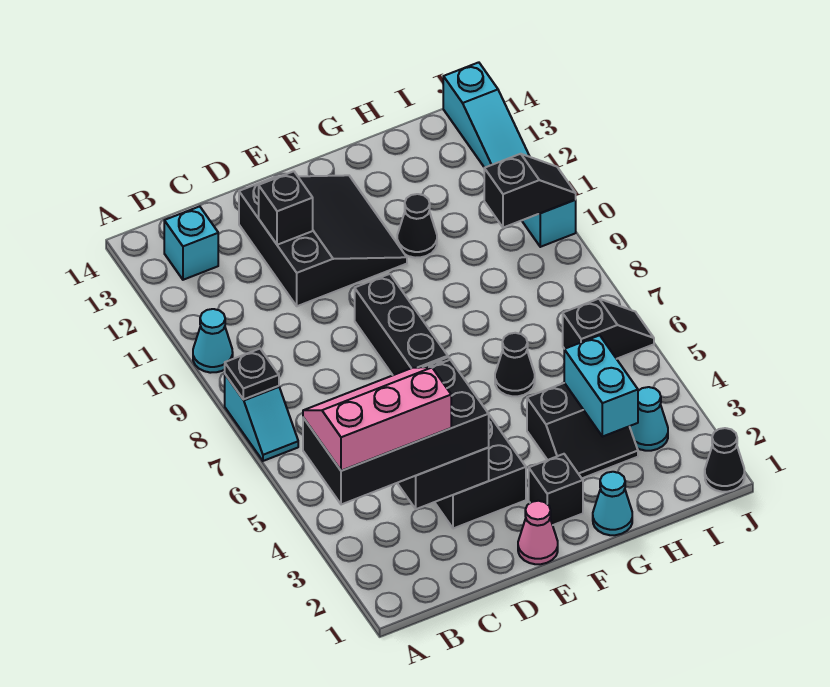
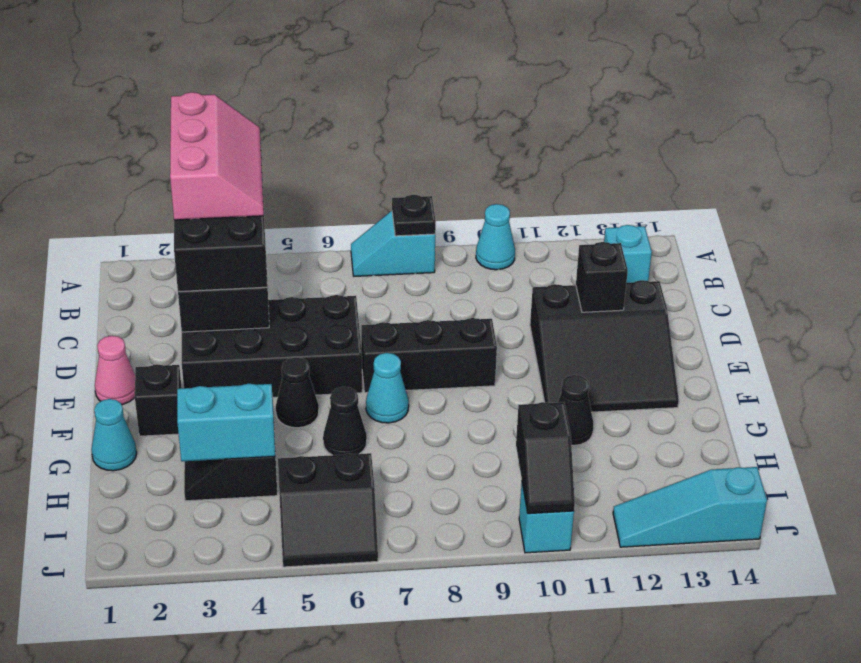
cyan 1x1 cone [630,387,668,451] -> cyan 1x1 cone moved to [366,353,409,423]
black 1x2 slope [563,299,654,359] -> black 2x2 slope [278,453,378,567]
black 1x1 cone [705,428,745,492] -> black 1x1 cone moved to [276,357,319,428]

